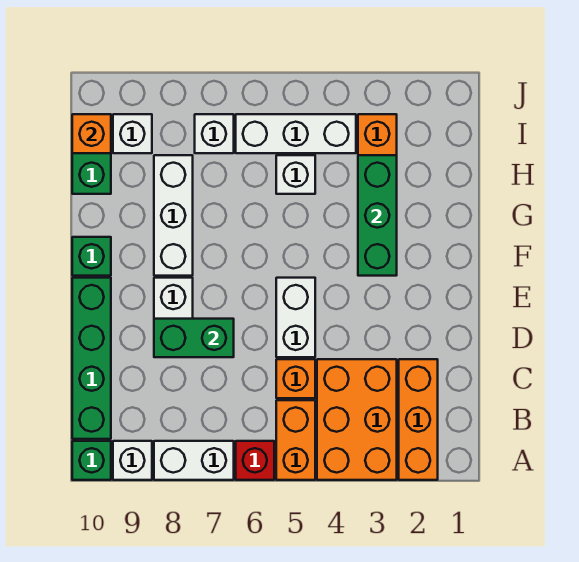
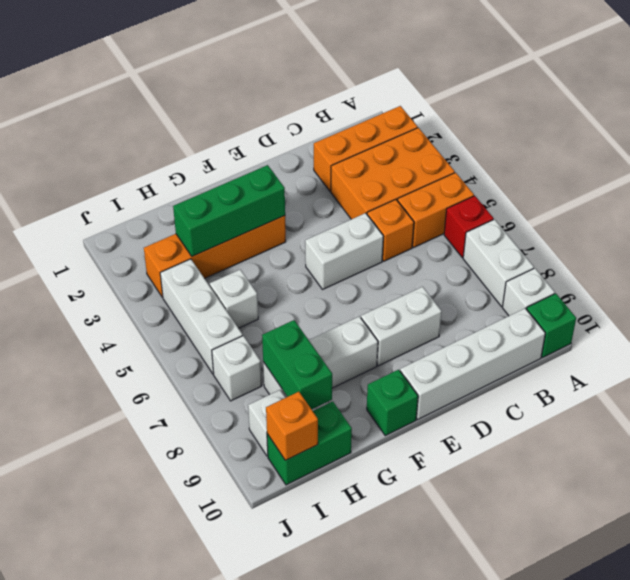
green 1x4 brick [72,278,111,439] -> white 1x4 brick [400,308,545,420]
green 1x2 brick [154,319,234,357] -> green 1x2 brick moved to [262,320,332,409]

